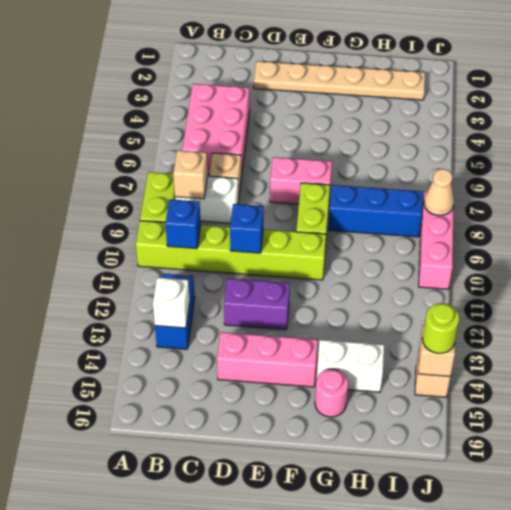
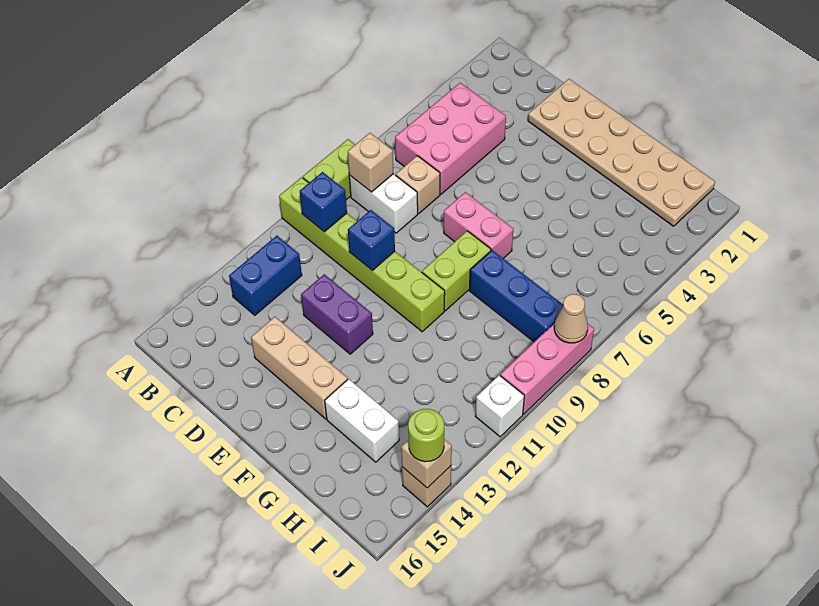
white 1x1 brick [153,277,190,328] -> white 1x1 brick moved to [475,375,524,437]
tan 1x6 plate [254,61,425,100] -> tan 2x6 plate [528,79,715,226]
pink 1x3 brick [217,332,318,387] -> tan 1x3 brick [251,317,348,419]
pink 1x1 round brick [315,369,348,417] -> none

